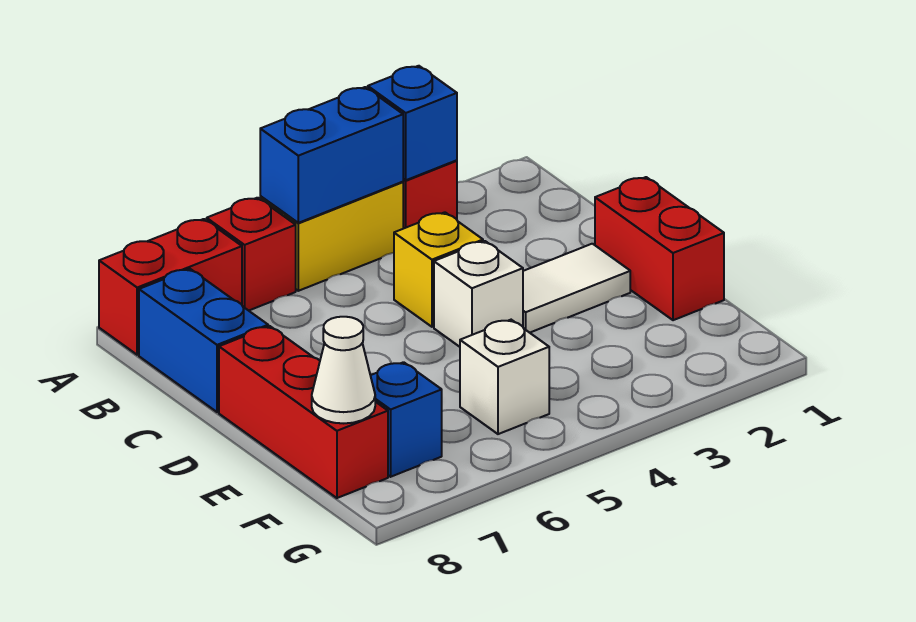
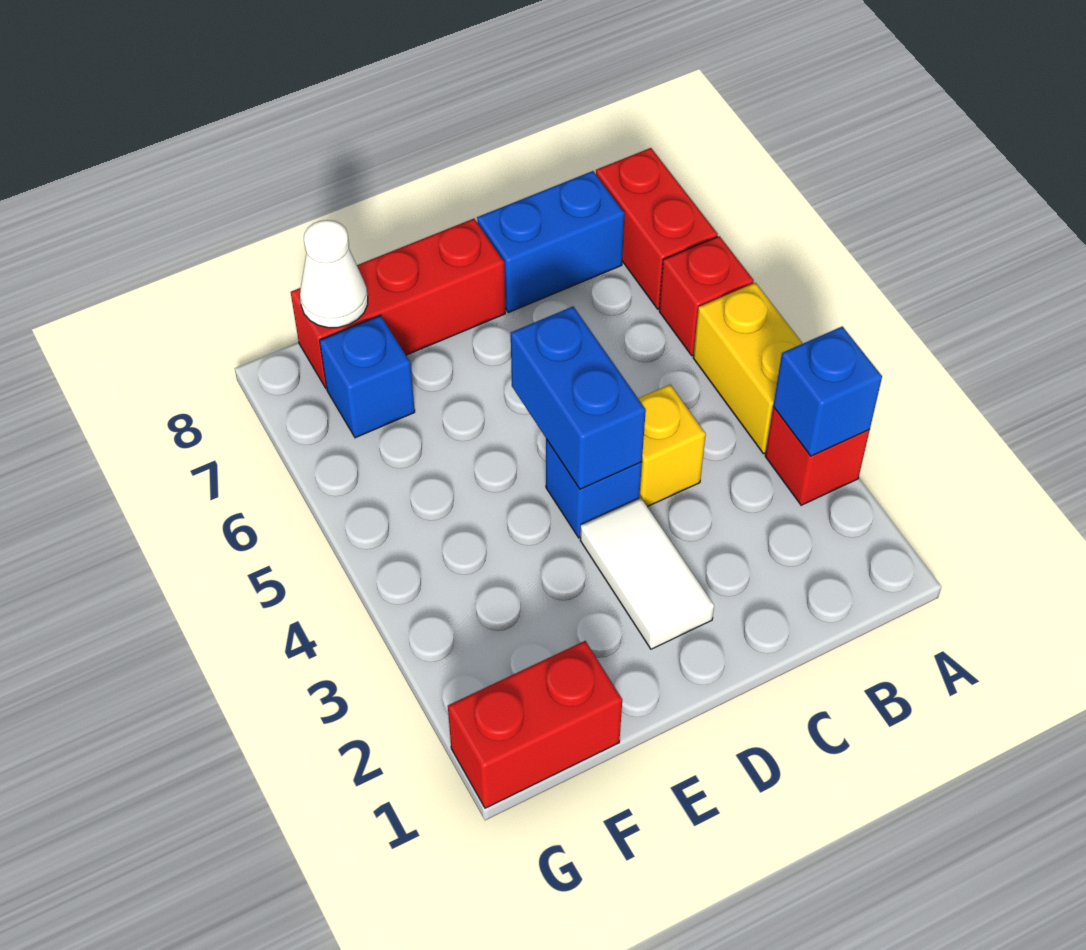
blue 1x2 brick [260,87,403,223] -> blue 1x2 brick moved to [511,307,646,489]
red 1x2 brick [595,177,724,320] -> red 1x2 brick moved to [448,641,622,808]
white 1x1 brick [434,241,523,347] -> blue 1x1 brick [546,439,642,538]
white 1x1 brick [460,320,549,434] -> none

